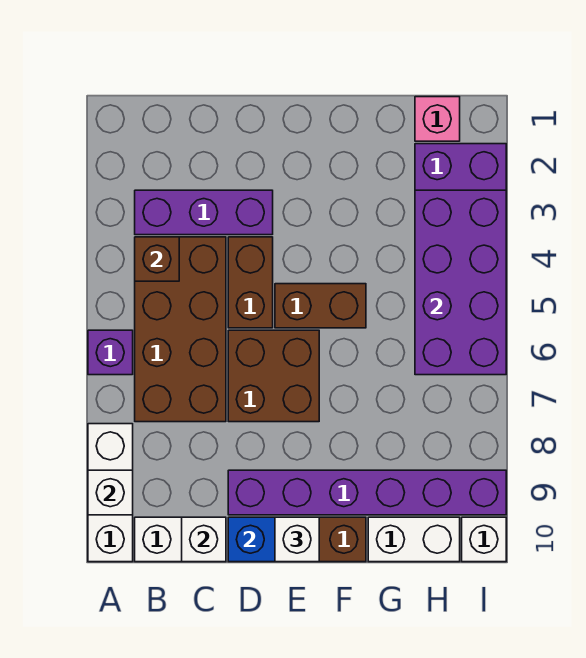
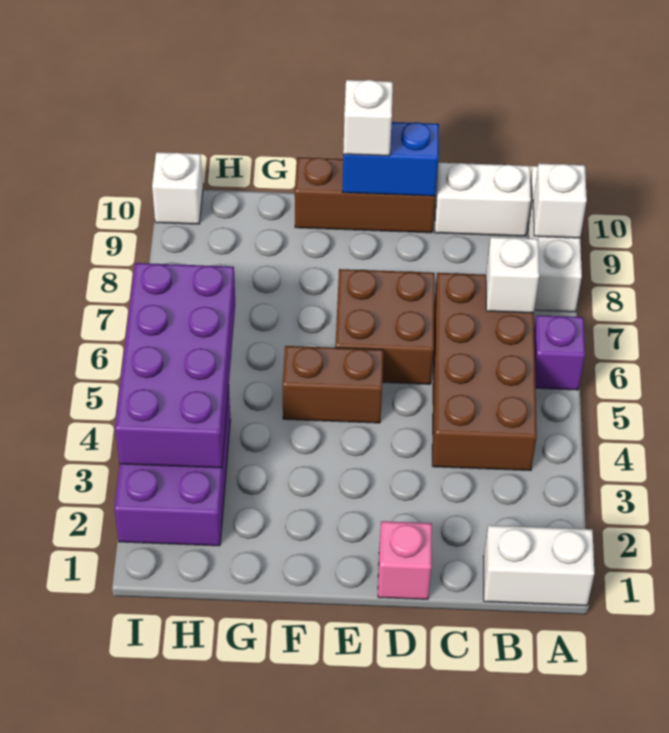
purple 1x3 brick [135,190,273,235] -> none
brown 1x1 brick [135,237,179,281] -> none
white 1x1 brick [182,517,226,562] -> white 1x1 brick moved to [486,237,539,313]
brown 1x2 brick [228,237,273,328] -> none
purple 1x6 brick [228,470,506,515] -> none
white 1x2 brick [368,517,460,562] -> white 1x2 brick moved to [484,525,594,606]
pink 1x1 brick [415,97,460,141] -> pink 1x1 brick moved to [378,521,432,599]

